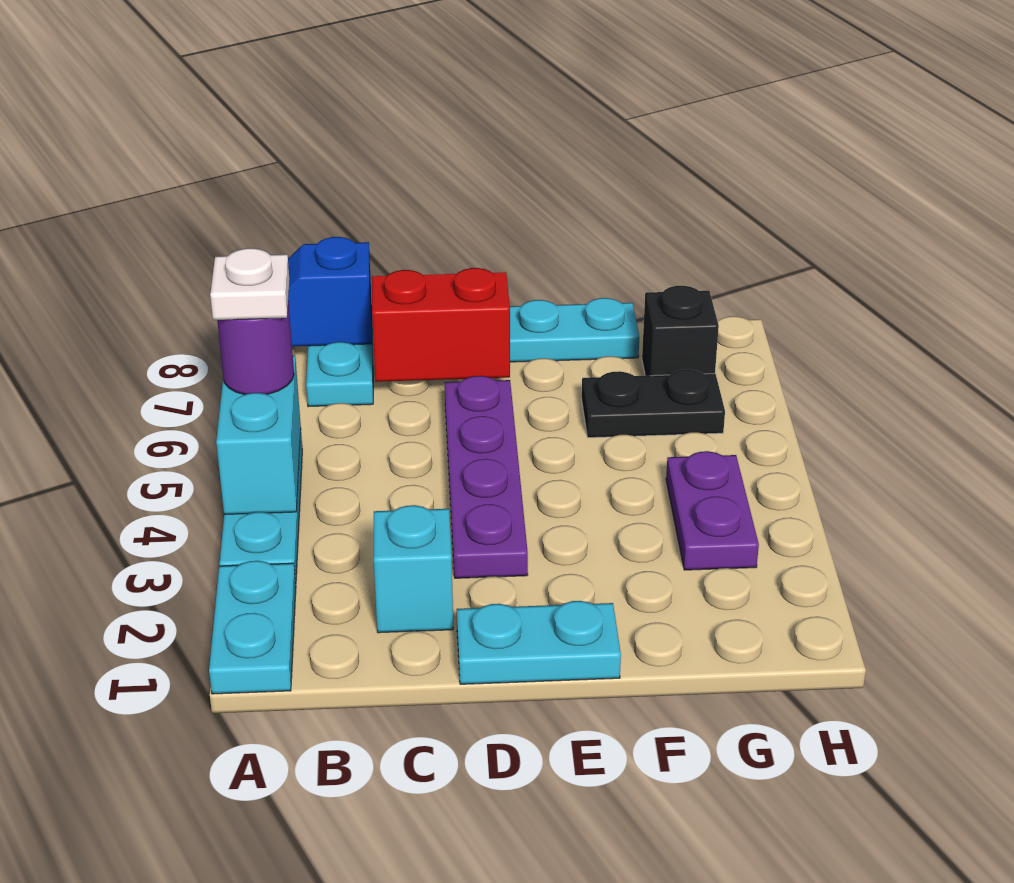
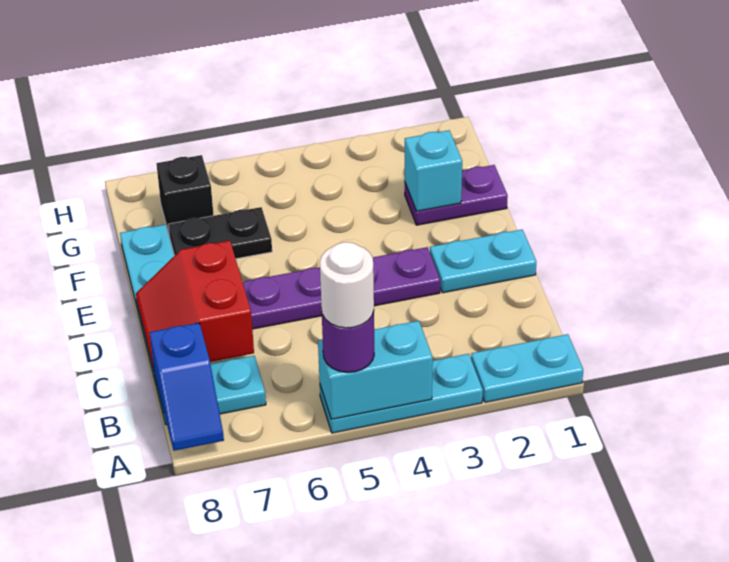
white 1x1 plate [210,248,290,320] -> white 1x1 round brick [320,242,374,328]
cyan 1x1 brick [374,505,453,633] -> cyan 1x1 brick moved to [405,130,462,211]
cyan 1x2 plate [457,601,621,684] -> cyan 1x2 plate turned to [430,230,536,293]
black 1x2 plate [582,369,725,438] -> black 1x2 plate turned to [168,207,272,259]
purple 1x2 plate [666,451,759,570] -> purple 1x2 plate moved to [405,165,508,225]

